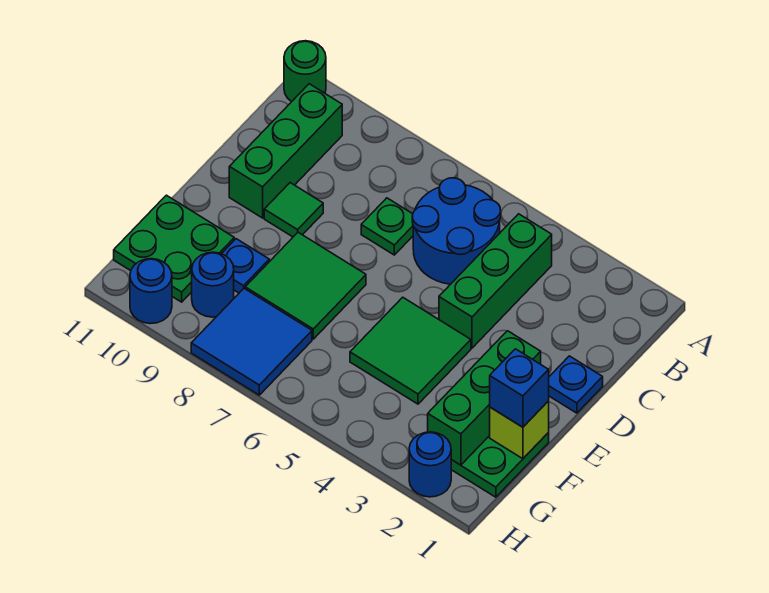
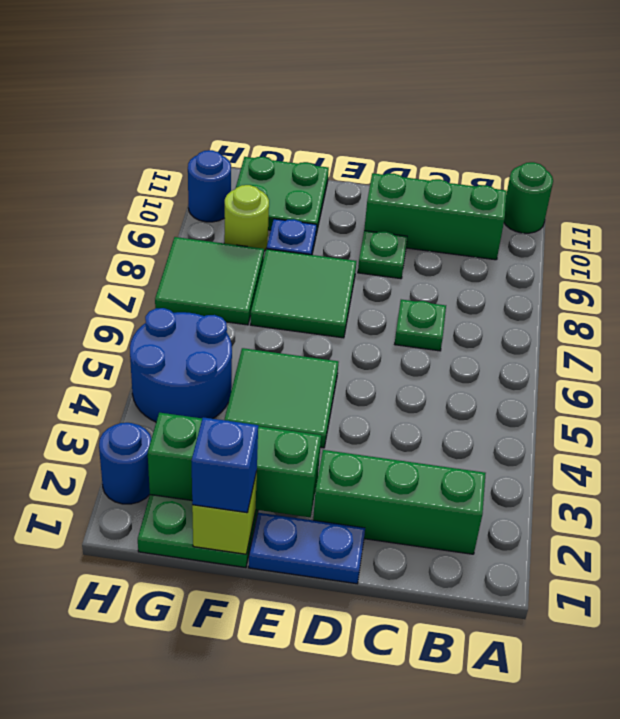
green 1x3 brick [439,214,552,348] -> green 1x3 brick moved to [313,450,486,554]
blue 2x2 round brick [412,178,501,284] -> blue 2x2 round brick moved to [130,308,232,422]
blue 1x1 plate [549,356,603,413] -> blue 1x2 plate [249,513,365,584]
green 1x1 tile [264,183,323,237] -> green 1x1 plate [358,231,407,279]
blue 2x2 tile [191,289,312,395] -> green 2x2 tile [155,237,264,325]
blue 1x1 round brick [192,252,234,317] -> lime 1x1 round brick [224,185,269,251]

